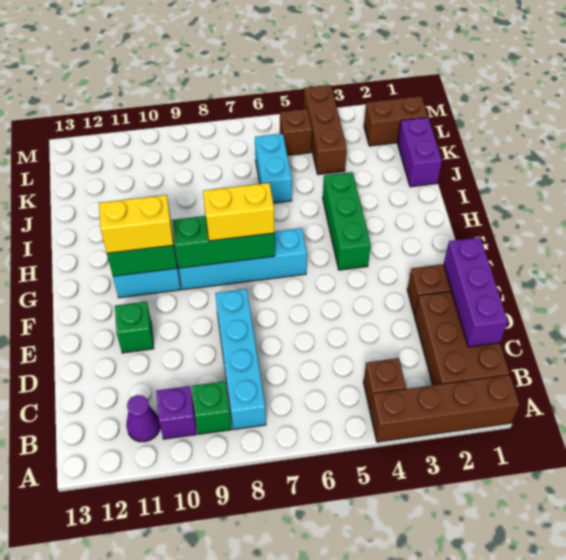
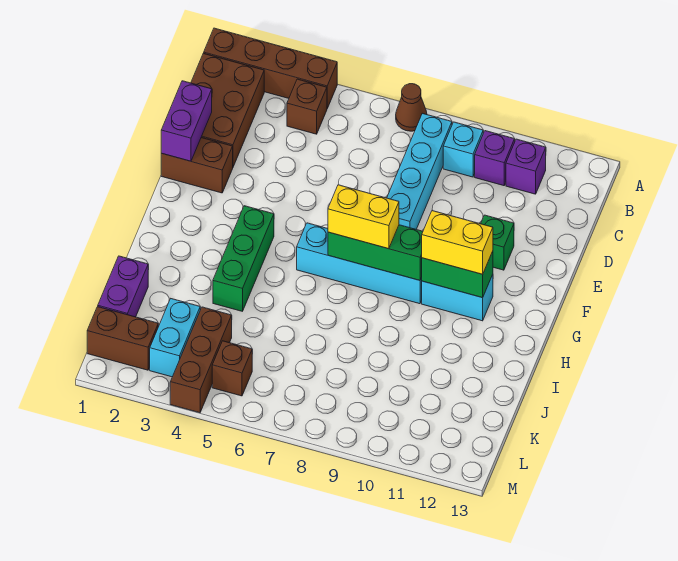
none -> brown 1x1 cone [396,84,427,131]
green 1x1 brick [192,381,231,434] -> cyan 1x1 brick [443,122,483,177]
purple 1x1 cone [126,395,160,442] -> purple 1x1 brick [506,139,546,194]
purple 1x3 brick [444,237,508,347] -> purple 1x2 brick [161,81,212,161]
cyan 1x2 brick [255,134,292,203] -> cyan 1x2 brick moved to [150,299,200,377]

